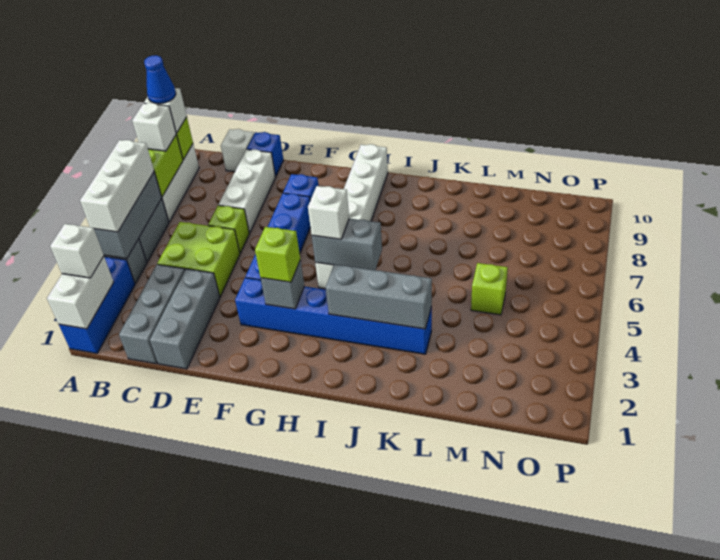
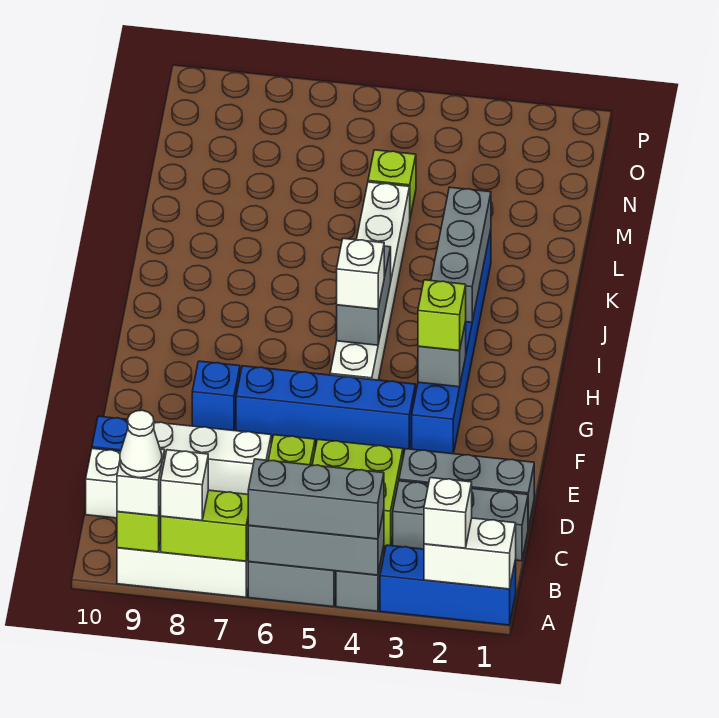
white 1x3 brick [80,140,154,232] -> grey 1x3 brick [248,459,384,539]
blue 1x1 cone [144,55,176,104] -> white 1x1 cone [120,410,162,478]
white 1x6 brick [315,144,388,289] -> white 1x6 brick turned to [330,182,410,380]

